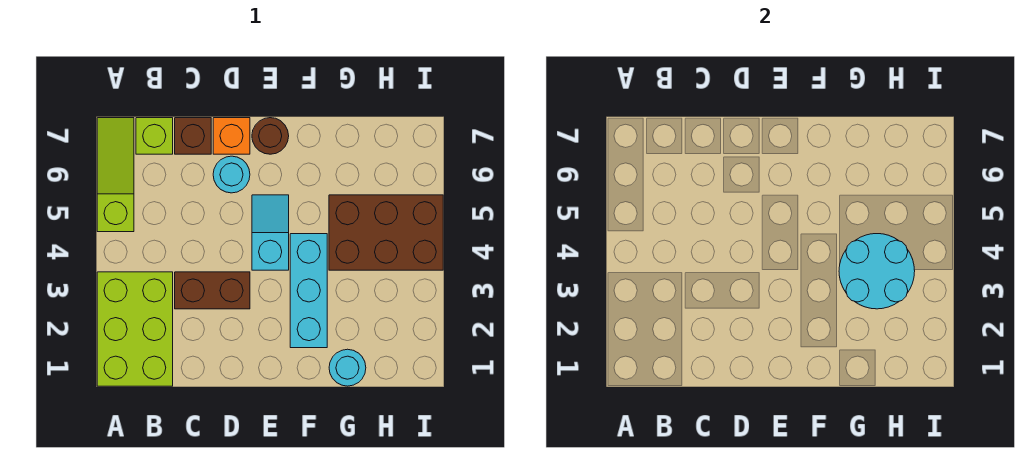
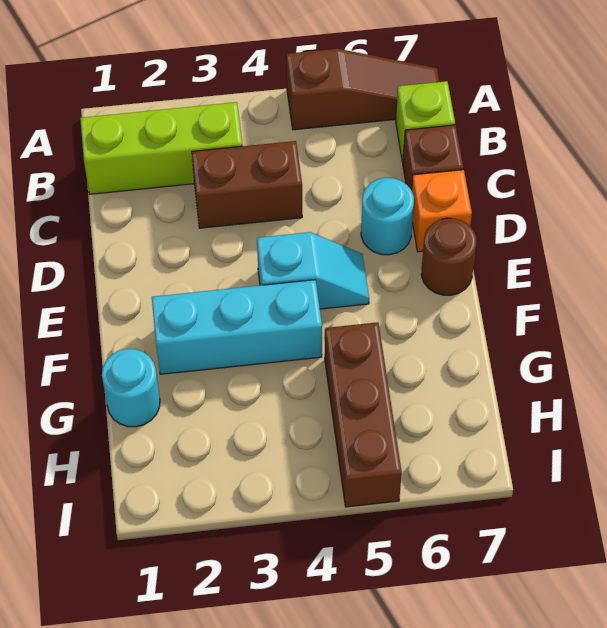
lime 2x3 brick [97,272,173,386] -> lime 1x3 brick [80,102,242,194]
lime 1x3 slope [97,118,134,232] -> brown 1x3 slope [286,49,440,130]
brown 1x2 brick [175,272,250,309] -> brown 1x2 brick turned to [192,141,302,228]
cyan 2x2 round brick [839,234,915,309] -> none
brown 2x3 brick [329,195,443,270] -> brown 1x3 brick [325,322,402,507]

